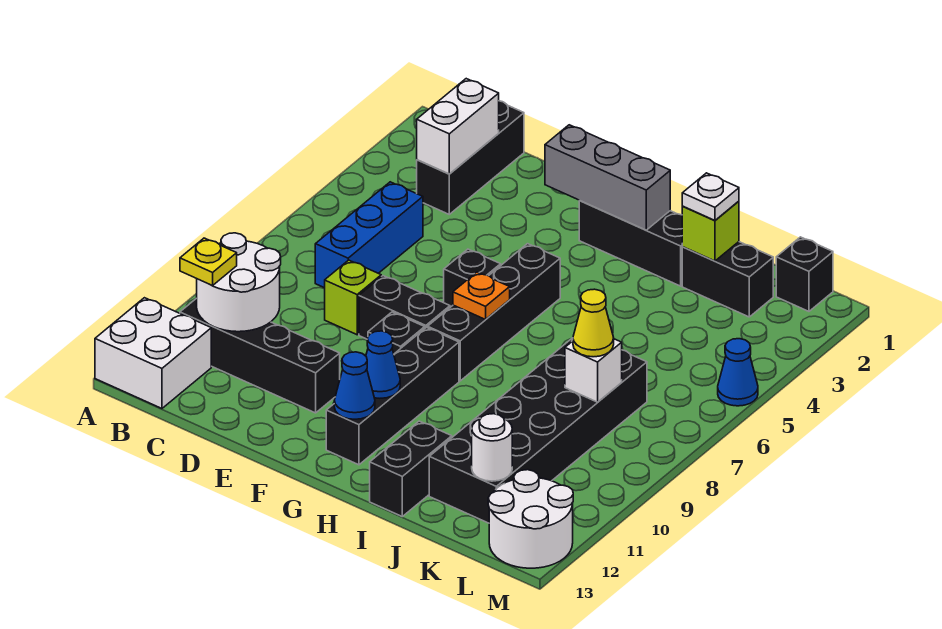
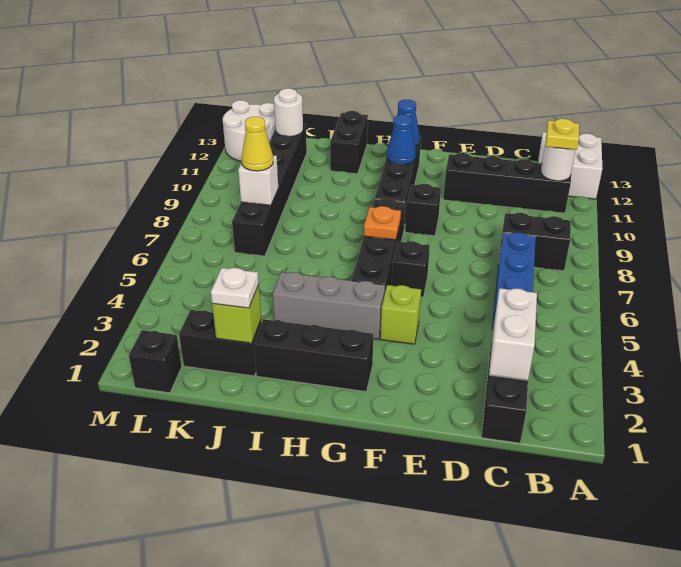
white 2x2 round brick [197,233,281,332] -> white 1x1 round brick [541,142,575,181]
lime 1x1 brick [325,260,381,335] -> lime 1x1 brick moved to [380,285,421,344]
black 1x2 brick [359,276,450,339] -> black 1x2 brick moved to [499,213,571,271]
grey 1x3 brick [545,125,670,230] -> grey 1x3 brick moved to [273,272,385,339]
black 2x6 brick [429,338,647,523] -> black 1x6 brick [232,124,307,256]
blue 1x1 cone [718,339,758,406] -> none

